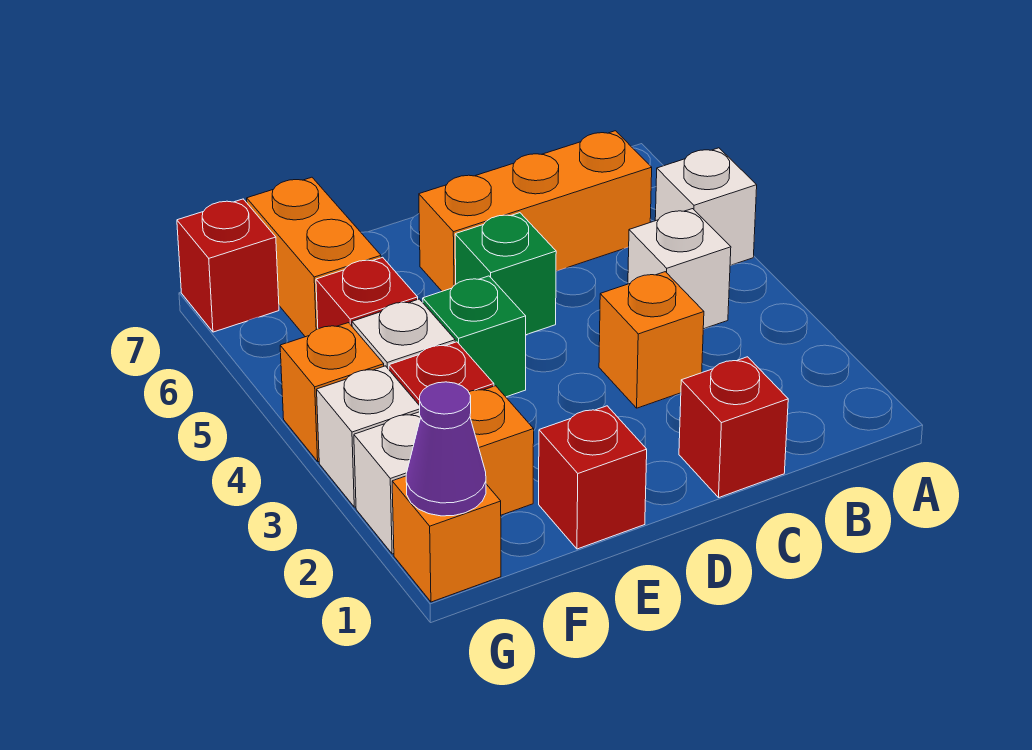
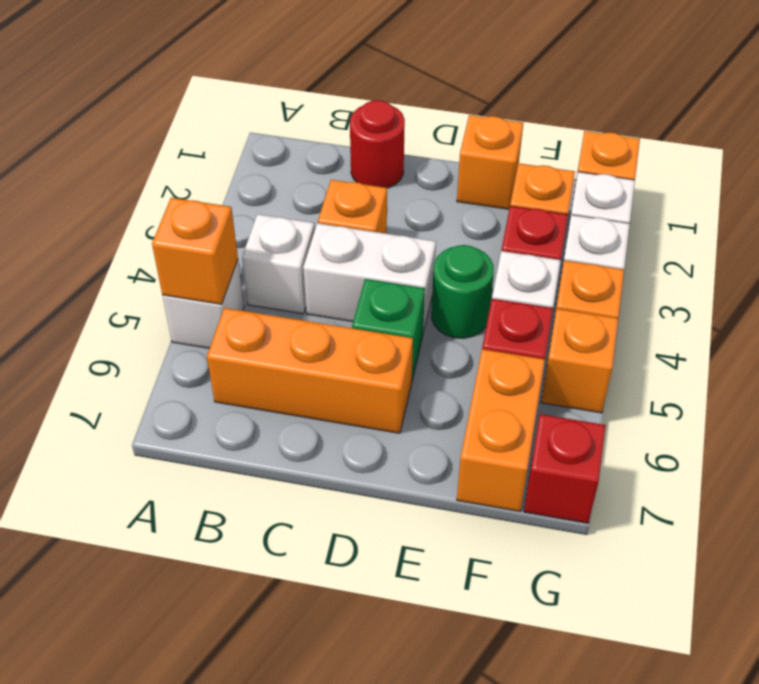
none -> orange 1x1 brick [152,198,238,304]
red 1x1 brick [679,357,788,497] -> red 1x1 round brick [350,100,405,188]
none -> white 1x2 brick [303,223,436,332]
red 1x1 brick [539,406,647,549] -> orange 1x1 brick [457,115,523,209]
green 1x1 brick [423,276,526,397] -> green 1x1 round brick [431,245,494,338]
purple 1x1 cone [406,382,486,516] -> none
none -> orange 1x1 brick [541,309,618,413]

